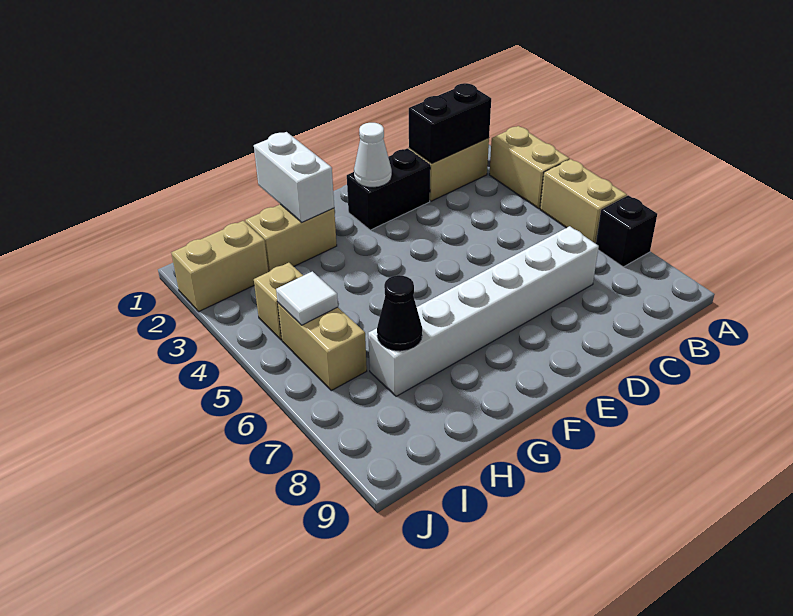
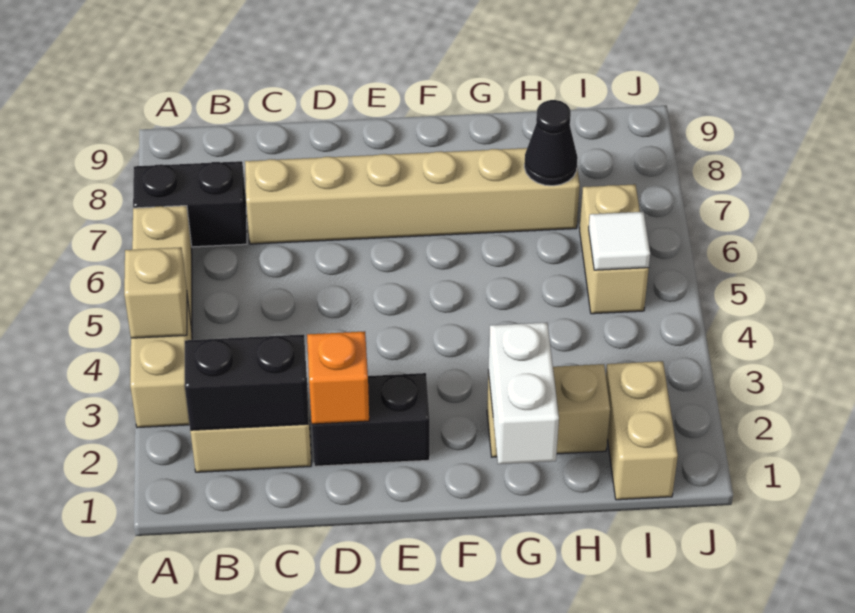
black 1x1 brick [596,195,657,267] -> black 1x2 brick [133,161,247,247]
white 1x6 brick [368,226,599,396] -> tan 1x6 brick [245,148,580,244]
none -> orange 1x1 brick [307,331,369,424]
white 1x1 cone [354,123,392,187] -> none
tan 1x2 brick [171,221,268,311] -> tan 1x2 brick turned to [606,361,678,500]
tan 1x1 brick [254,263,303,340] -> tan 1x1 brick moved to [124,247,187,338]

